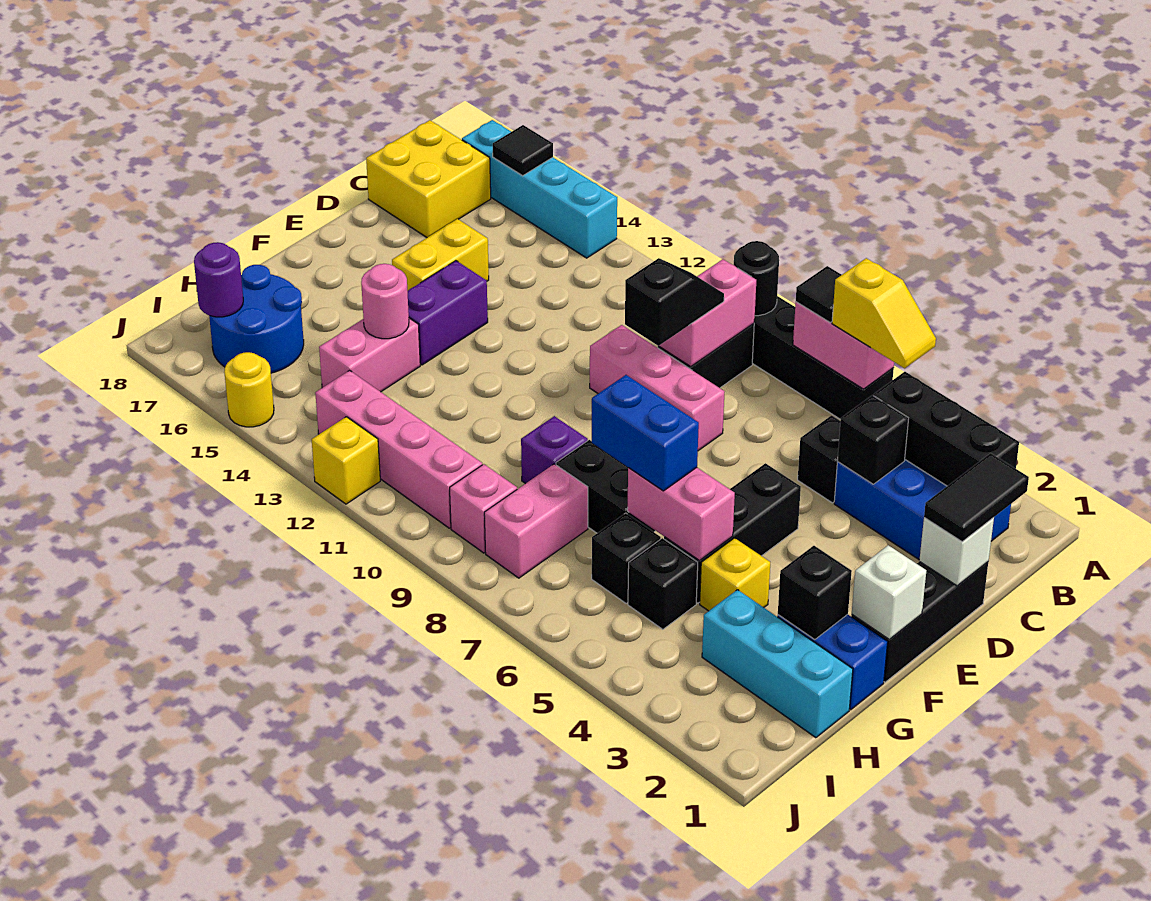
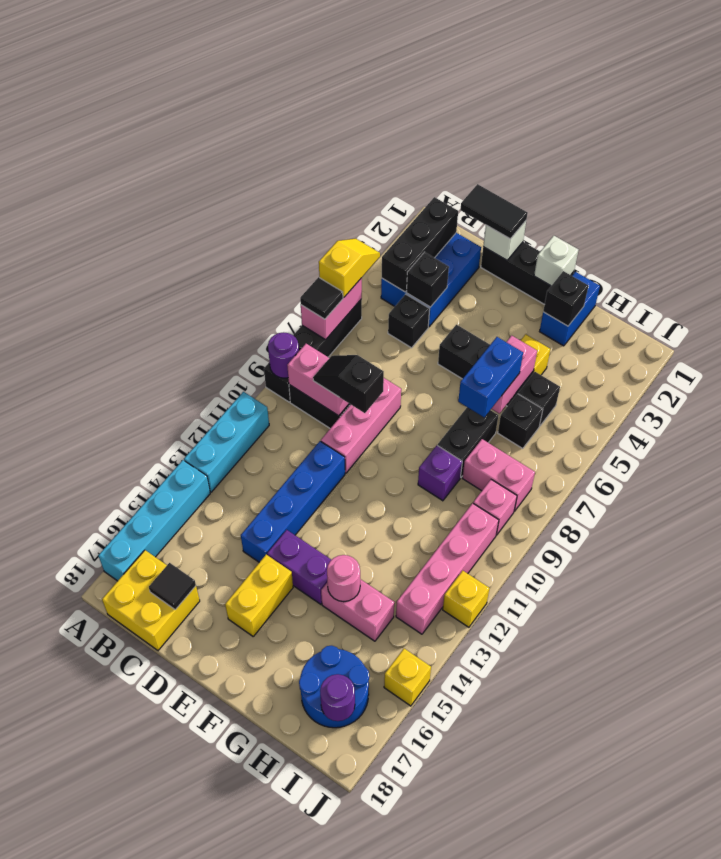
black 1x1 round brick [734,241,779,316] -> purple 1x1 round brick [268,332,299,378]
black 1x1 tile [493,125,553,176] -> black 1x1 tile moved to [149,563,196,610]
none -> blue 1x4 brick [241,441,345,562]
yellow 1x2 brick [392,219,489,291] -> yellow 1x2 brick turned to [225,555,293,636]
cyan 1x3 brick [702,590,853,738] -> cyan 1x3 brick moved to [184,392,269,492]
yellow 1x1 round brick [224,352,274,427] -> yellow 1x1 brick [384,649,431,706]

